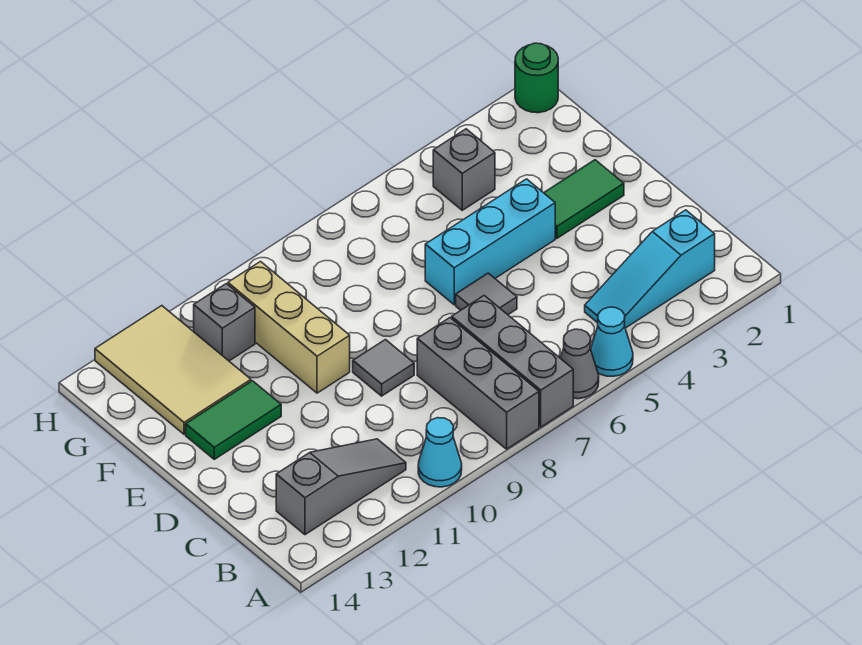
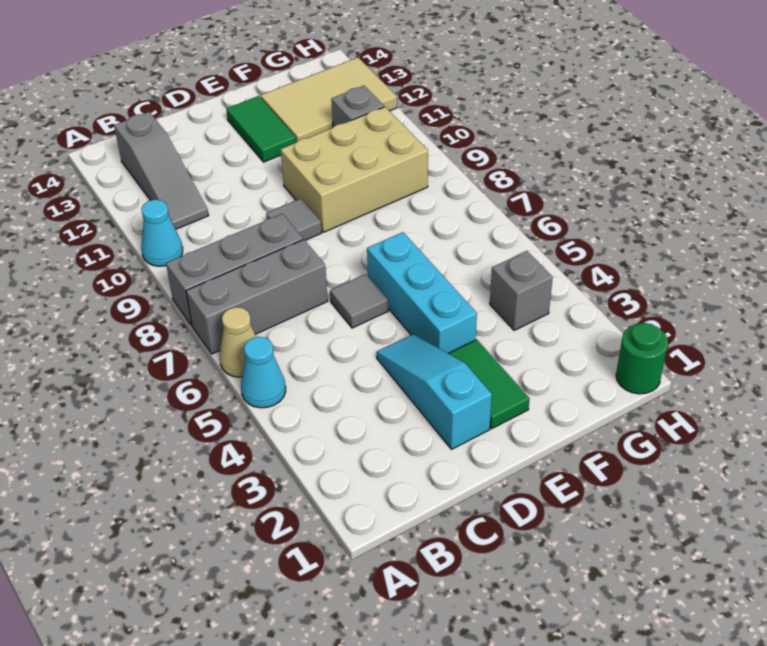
grey 1x1 cone [560,329,599,399] -> tan 1x1 cone [220,307,256,377]
cyan 1x3 slope [585,210,715,328] -> cyan 1x3 slope moved to [377,334,492,449]
tan 1x3 brick [228,262,350,393] -> tan 2x3 brick [281,107,428,232]

